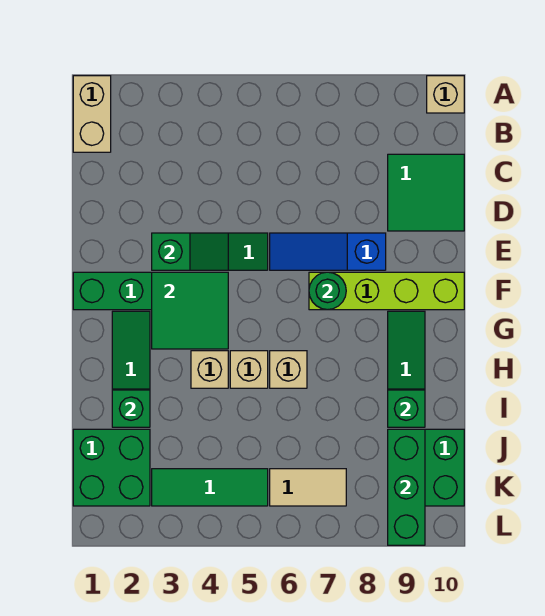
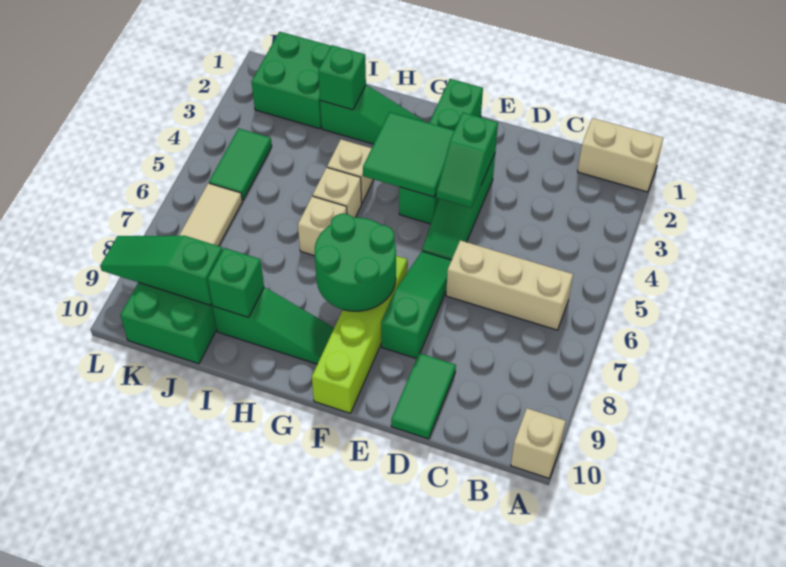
none -> tan 1x3 brick [446,240,573,330]
green 2x2 tile [388,154,464,231] -> green 1x2 tile [391,353,456,439]
blue 1x3 slope [270,233,386,270] -> green 1x3 slope [381,251,451,359]
green 1x1 round brick [309,272,346,310] -> green 2x2 round brick [315,213,396,311]
green 1x3 brick [388,429,425,545] -> green 1x3 slope [100,236,223,305]
green 1x3 tile [152,469,268,506] -> green 1x2 tile [209,129,272,200]

